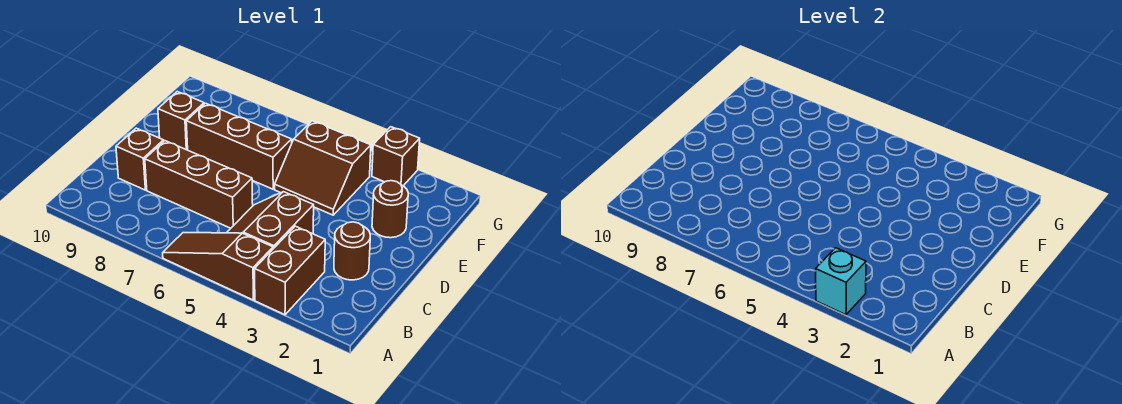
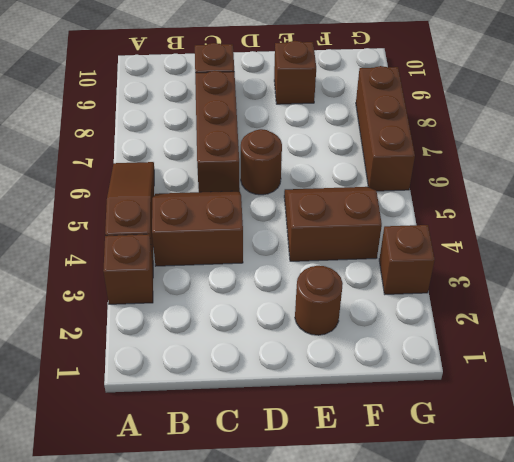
brown 1x2 brick [255,226,325,315] -> brown 1x1 brick [103,234,153,304]
cyan 1x1 brick [816,248,866,315] -> none
brown 1x1 round brick [334,222,370,280] -> brown 1x1 round brick moved to [241,129,282,195]
brown 2x2 slope [275,121,371,215] -> brown 2x2 slope turned to [284,187,382,261]
brown 1x3 brick [186,103,292,189] -> brown 1x3 brick moved to [356,66,415,191]

